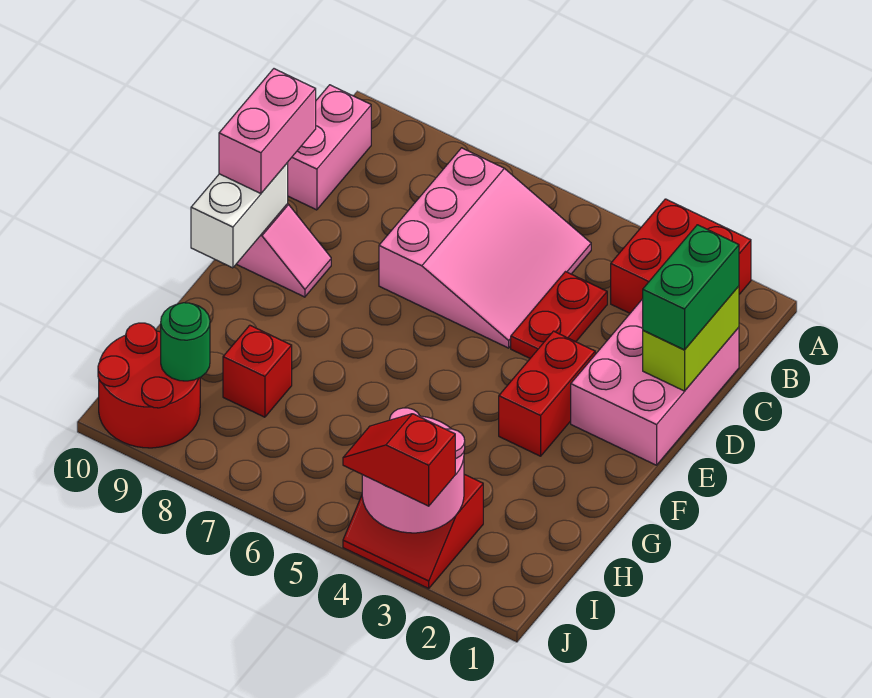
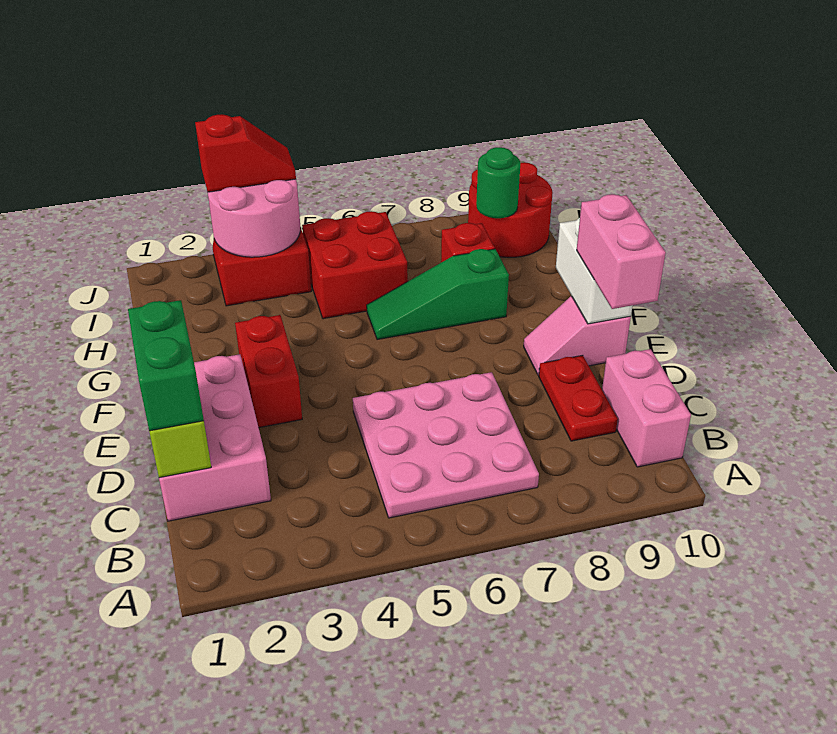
red 2x2 brick [611,199,751,313] -> red 2x2 brick moved to [302,211,408,319]
pink 3x3 slope [379,148,591,348] -> pink 3x3 plate [353,372,539,518]
red 1x2 plate [511,272,607,358] -> red 1x2 plate moved to [539,355,618,441]
none -> green 1x3 slope [367,249,509,340]

